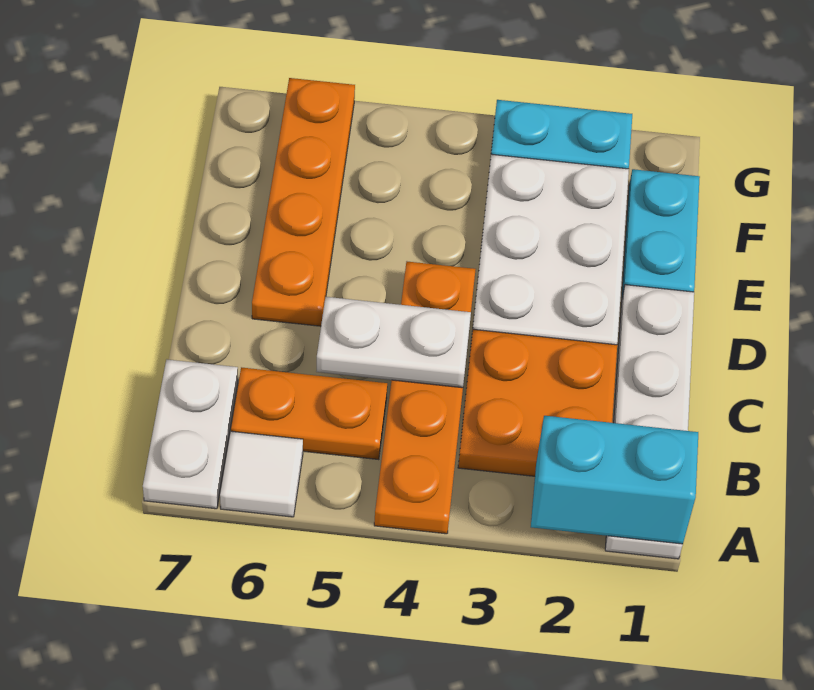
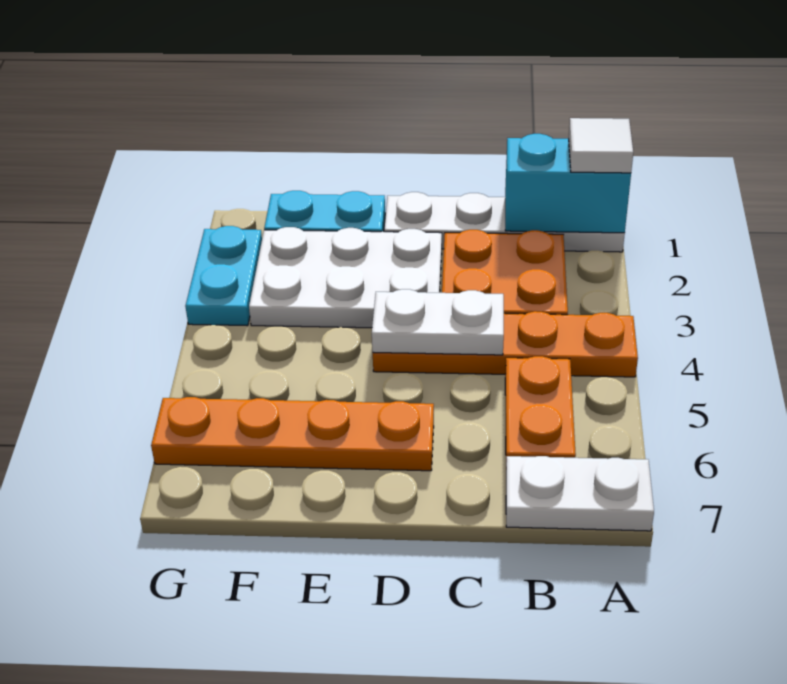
cyan 1x2 brick [531,416,698,544] -> cyan 1x2 brick turned to [505,134,631,233]
white 1x1 tile [220,431,303,517] -> white 1x1 tile moved to [569,118,633,173]
white 1x2 plate [316,297,471,388] -> white 1x2 plate turned to [372,289,504,355]

